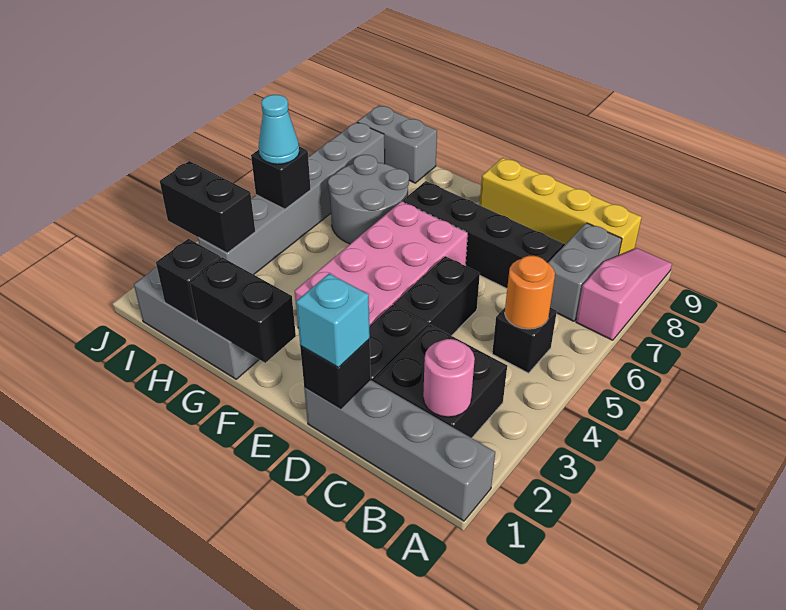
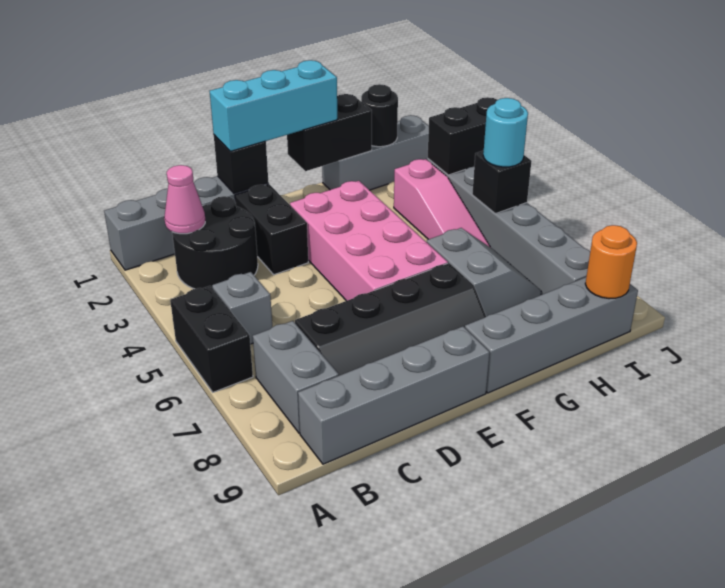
pink 1x3 slope [576,248,672,340] -> pink 1x3 slope moved to [394,159,490,247]
black 2x2 brick [374,325,507,438] -> black 2x2 round brick [172,196,258,289]
pink 1x1 round brick [423,339,475,417] -> pink 1x1 cone [164,165,205,234]
black 1x1 brick [492,307,557,373] -> grey 1x1 brick [212,272,272,344]
orange 1x1 round brick [505,256,555,329] -> orange 1x1 round brick moved to [585,225,637,299]
yellow 1x4 brick [480,158,642,255] -> grey 1x4 brick [298,326,490,464]
cyan 1x1 brick [296,274,370,367] -> cyan 1x3 brick [210,60,337,151]
black 1x2 brick [394,256,480,336] -> black 1x2 brick moved to [170,286,253,392]
grey 2x2 round brick [328,155,409,244] -> grey 2x2 slope [427,228,541,317]
black 1x1 brick [156,239,221,321] -> black 1x1 round brick [361,84,398,147]
grey 1x2 brick [357,106,437,183] -> grey 1x4 brick [465,277,638,393]
cyan 1x1 cone [259,95,299,164] -> cyan 1x1 round brick [483,98,528,167]

